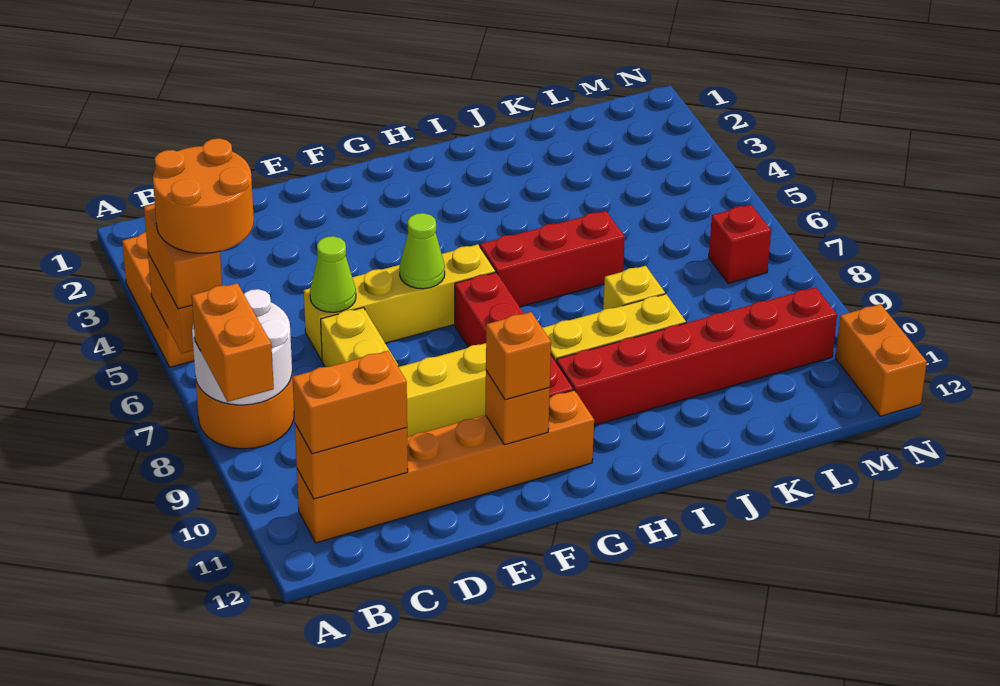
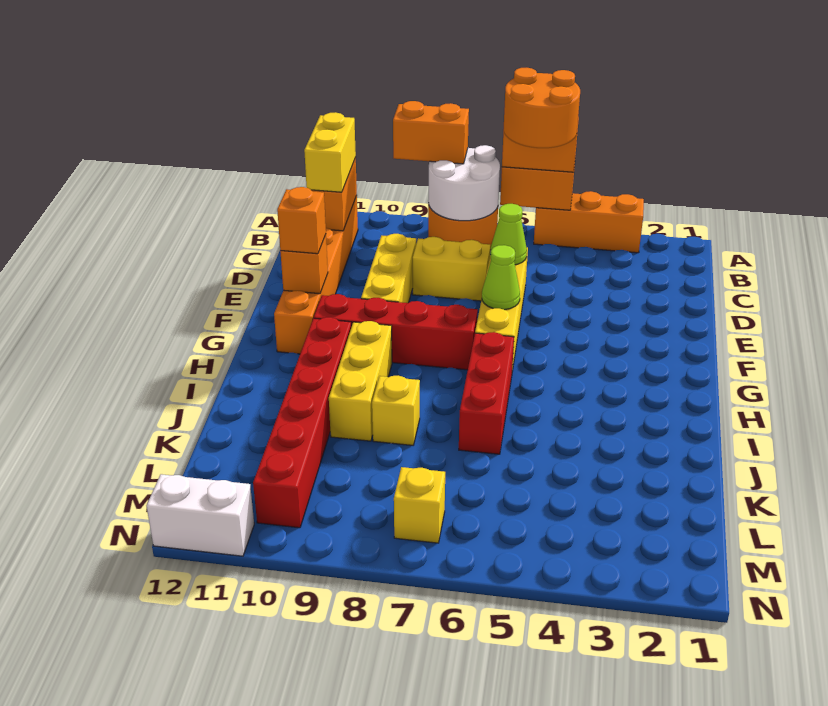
orange 1x2 brick [292,351,407,454] -> yellow 1x2 brick [304,112,356,192]
red 1x1 brick [709,205,771,283] -> yellow 1x1 brick [394,467,445,543]
orange 1x2 brick [836,304,927,416] -> white 1x2 brick [146,474,254,556]

